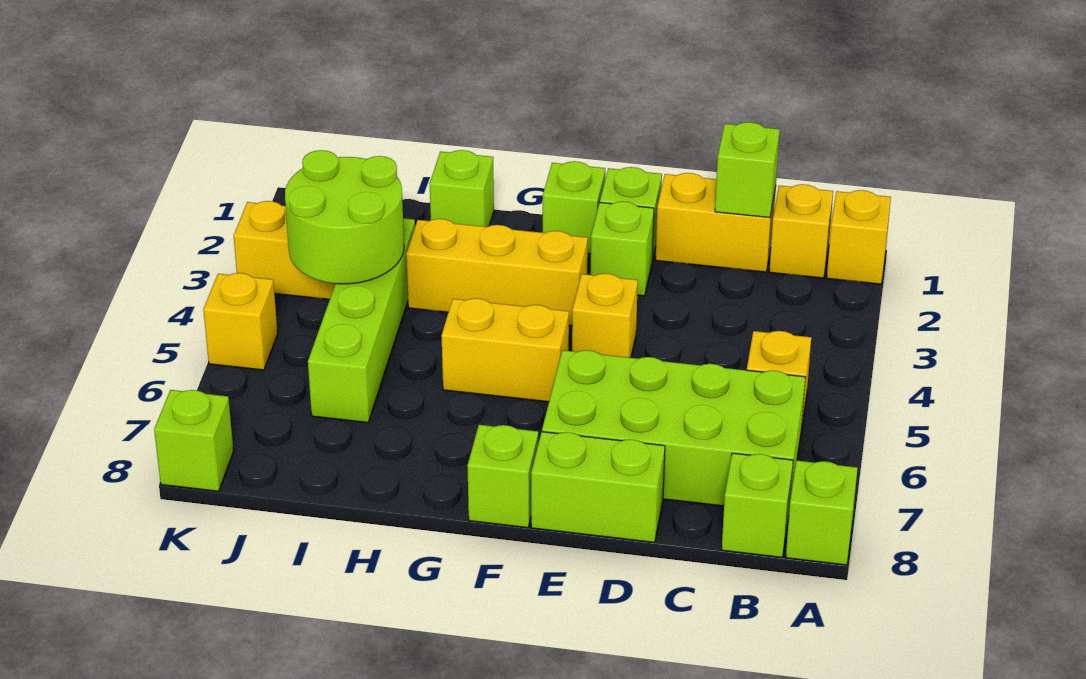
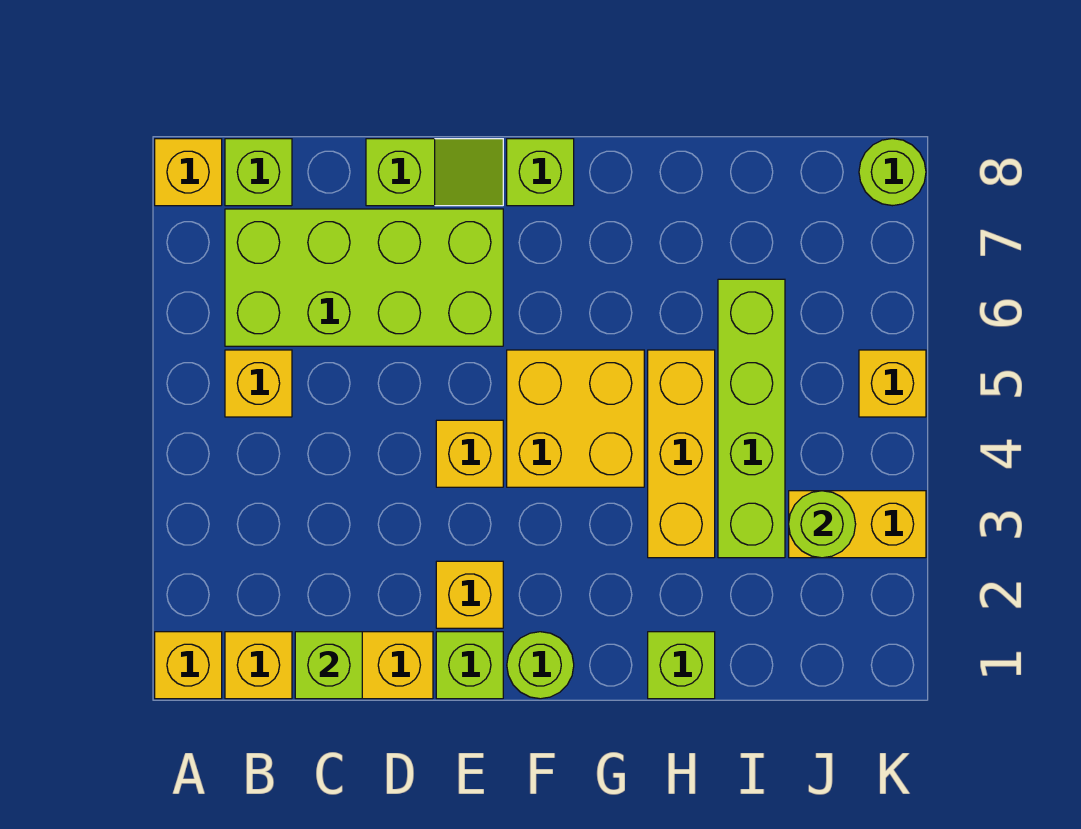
lime 1x1 brick [786,460,858,565] -> yellow 1x1 brick [155,139,222,206]
lime 1x2 brick [531,432,665,542] -> lime 1x2 slope [366,139,503,206]
lime 1x1 brick [590,201,654,296] -> yellow 1x1 brick [436,561,503,628]
lime 1x1 brick [543,161,605,254] -> lime 1x1 round brick [507,632,574,699]
yellow 1x3 brick [406,219,588,326] -> yellow 1x3 brick turned to [648,350,715,558]
yellow 1x2 brick [441,298,569,402] -> yellow 2x2 brick [507,350,644,487]
lime 2x2 round brick [285,150,404,284] -> lime 1x1 round brick [789,491,856,558]
lime 1x1 brick [154,390,234,491] -> lime 1x1 round brick [859,139,926,206]

